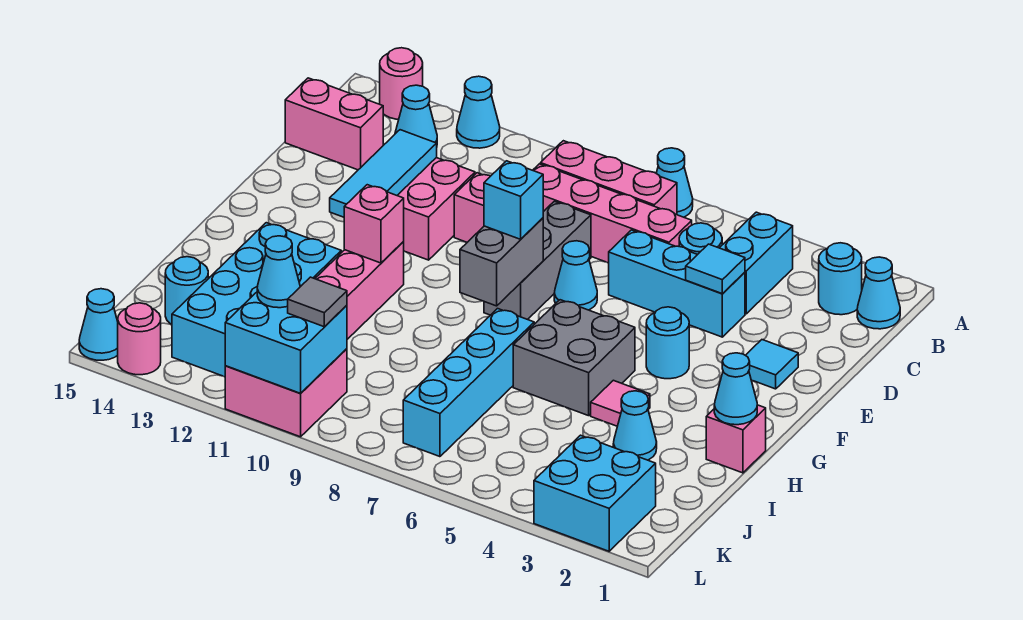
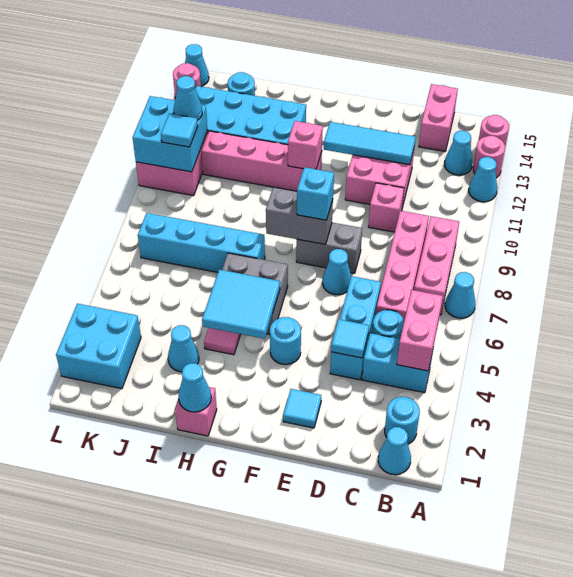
none -> pink 1x1 round brick [473,136,505,178]
none -> pink 1x2 brick [397,290,443,371]
grey 1x3 brick [484,201,591,320] -> grey 1x2 brick [296,223,362,273]
none -> cyan 2x2 tile [202,270,280,339]
grey 1x1 tile [288,277,347,327] -> cyan 1x1 tile [161,113,198,147]

